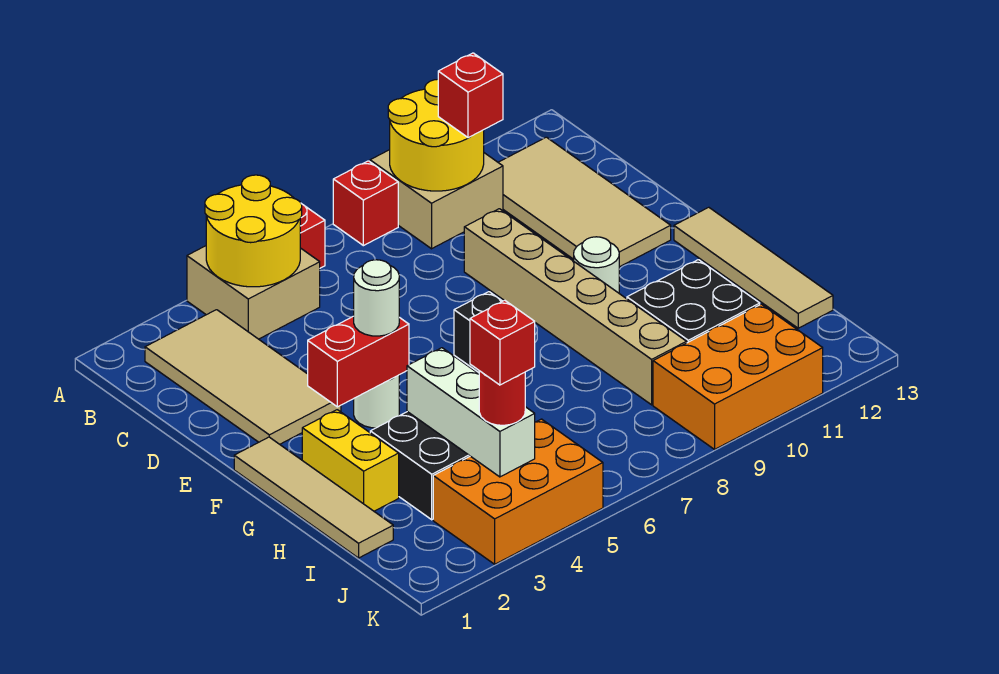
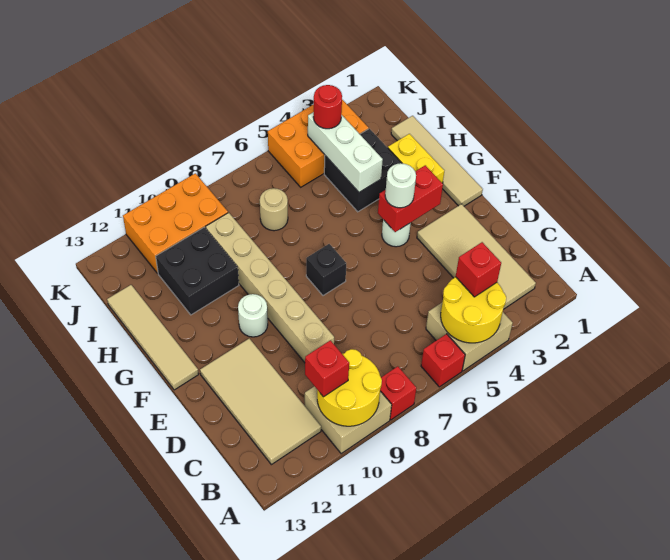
none -> tan 1x1 round brick [260,188,288,231]
red 1x1 brick [470,300,535,385] -> red 1x1 brick moved to [456,242,501,297]

